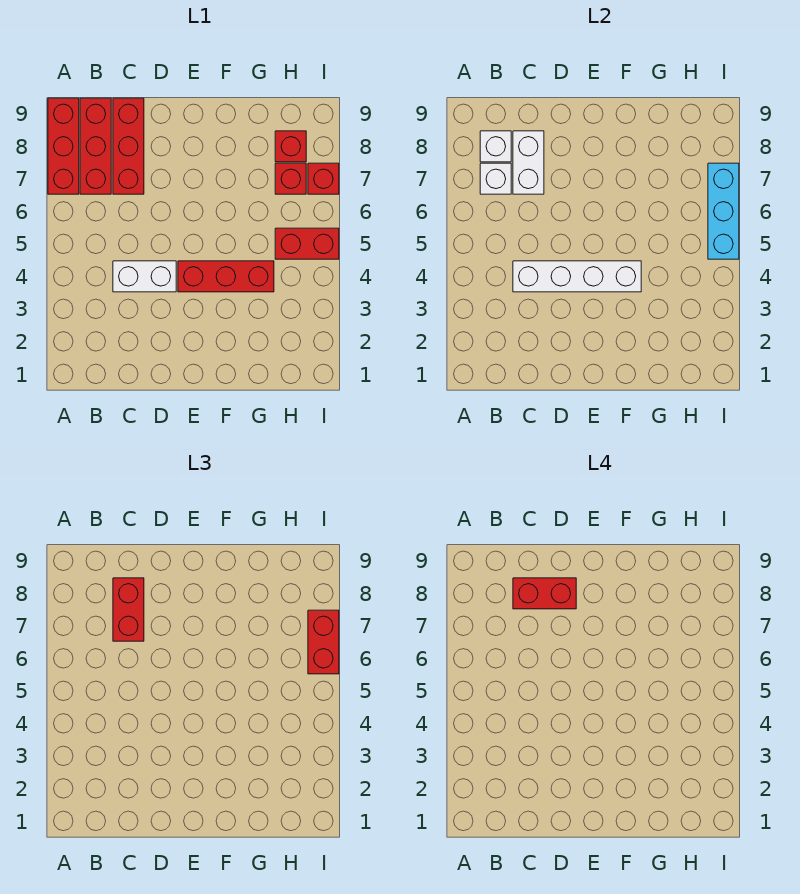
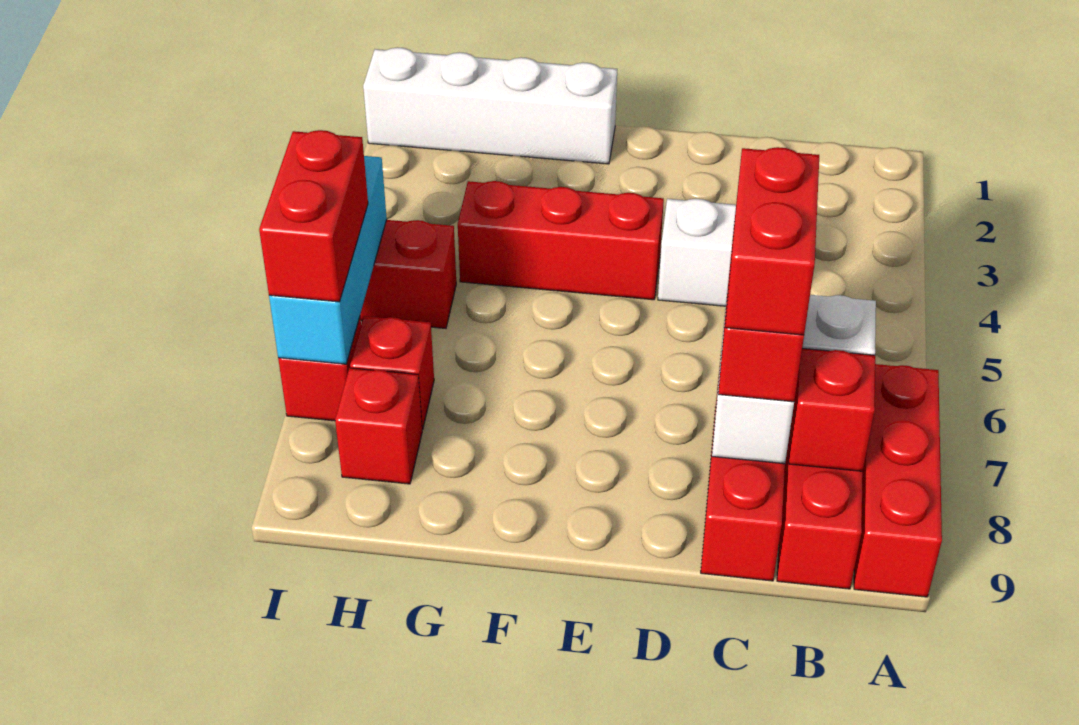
white 1x1 brick [480,131,511,162] -> red 1x1 brick [789,348,875,471]
white 1x4 brick [513,261,641,292] -> white 1x4 brick moved to [363,47,617,164]
red 1x2 brick [513,578,576,609] -> red 1x2 brick turned to [725,147,819,335]

